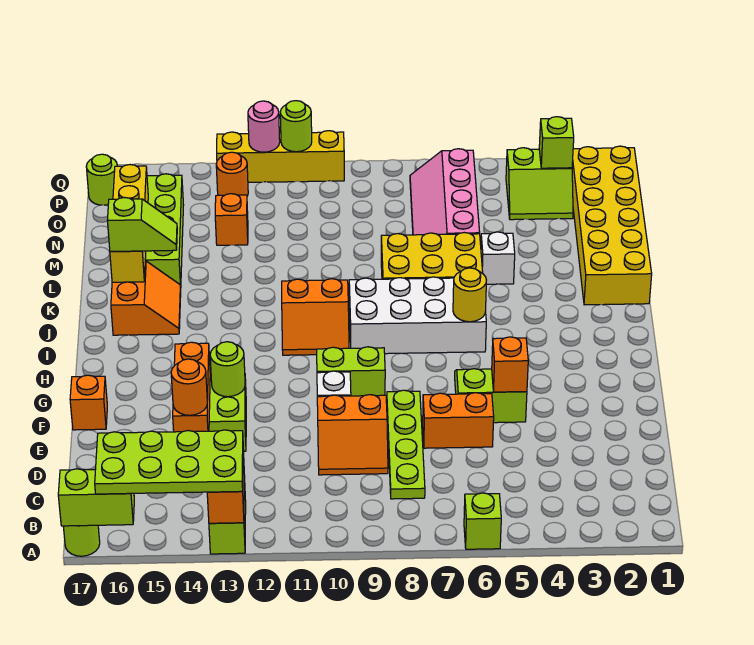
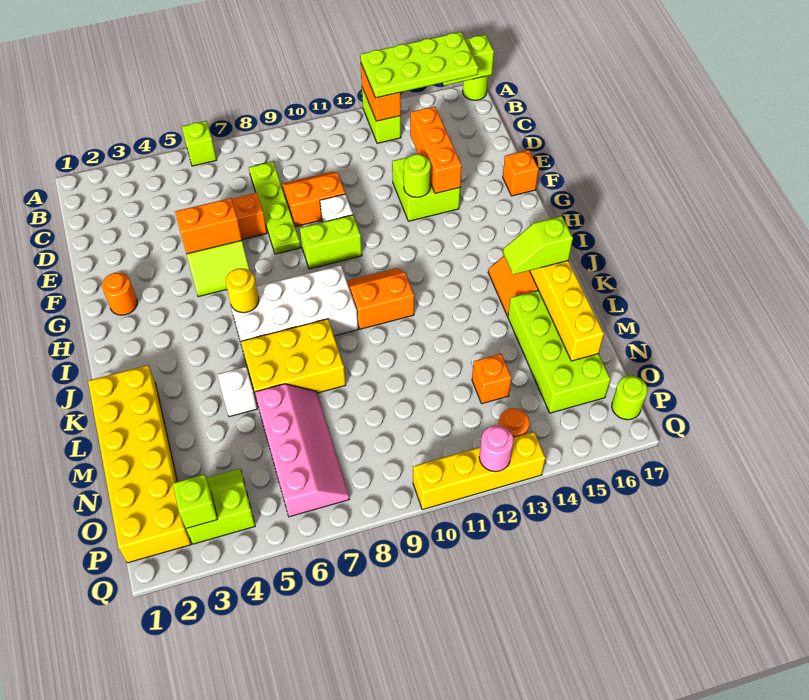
orange 1x1 round brick [171,359,207,415] -> orange 1x1 round brick moved to [102,273,137,315]
orange 1x1 brick [492,337,528,392] -> orange 1x2 brick [175,198,242,254]
lime 1x1 round brick [280,101,312,152] -> none

